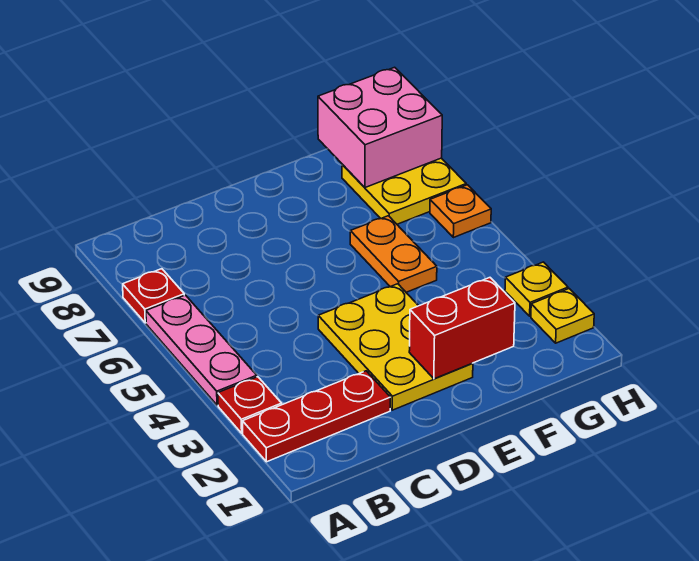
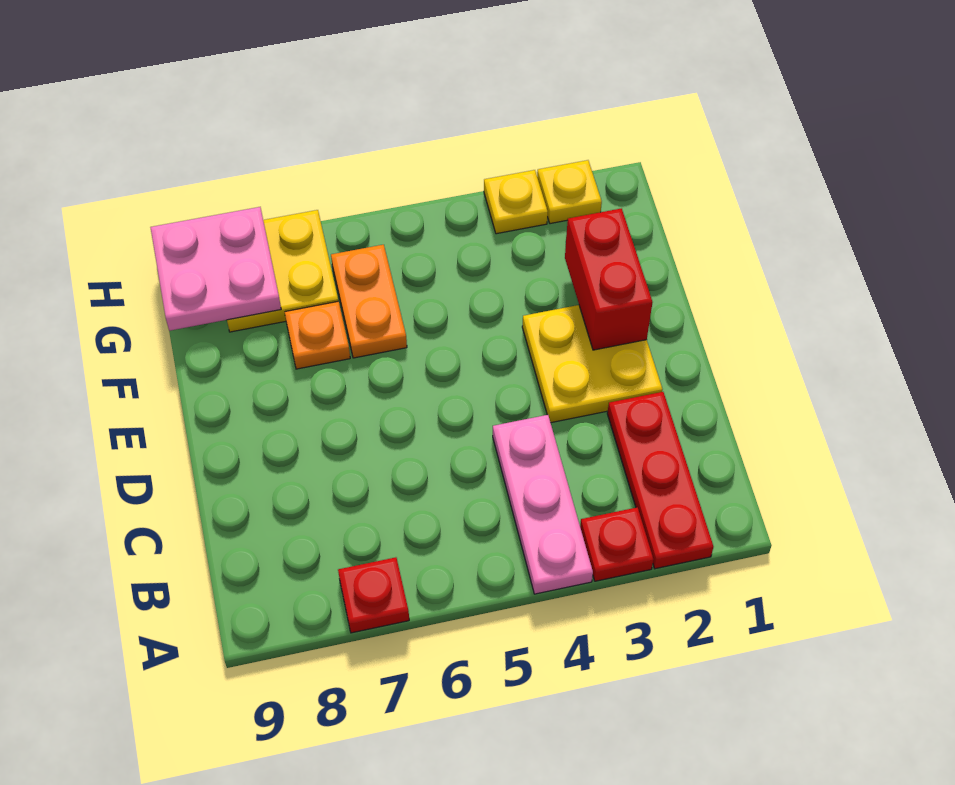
pink 1x3 plate [146,295,257,405] -> pink 1x3 plate turned to [493,415,593,594]
yellow 2x3 plate [318,284,473,410] -> yellow 2x2 plate [522,305,663,423]
orange 1x2 plate [350,216,437,292] -> orange 1x2 plate turned to [331,245,407,358]
pink 2x2 brick [318,67,442,188] -> pink 2x2 plate [150,207,281,331]
orange 1x1 plate [430,185,491,238] -> orange 1x1 plate moved to [285,301,350,369]

